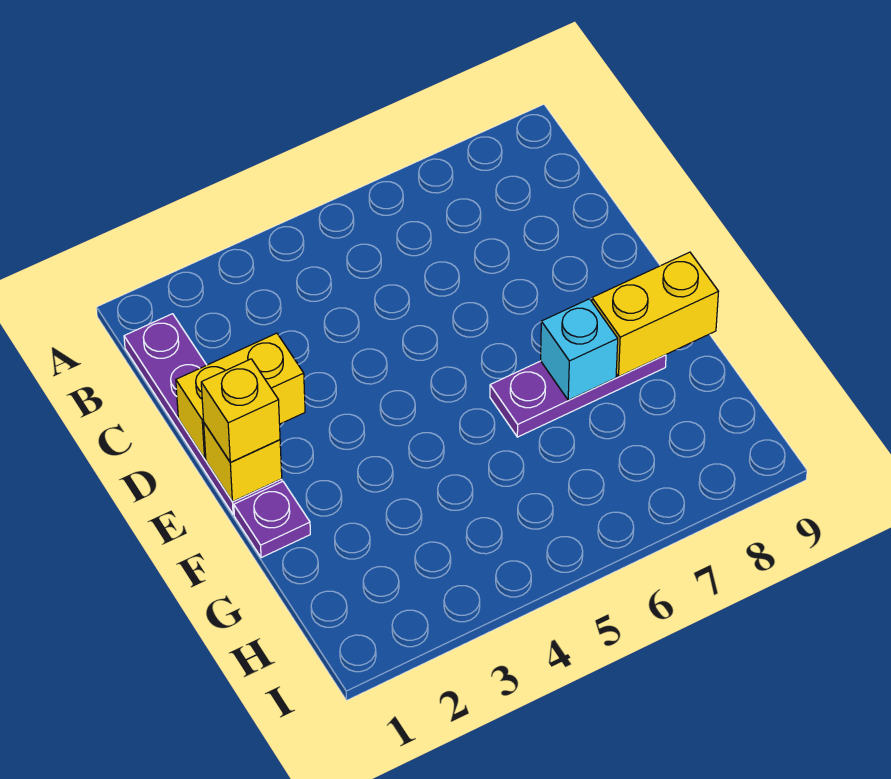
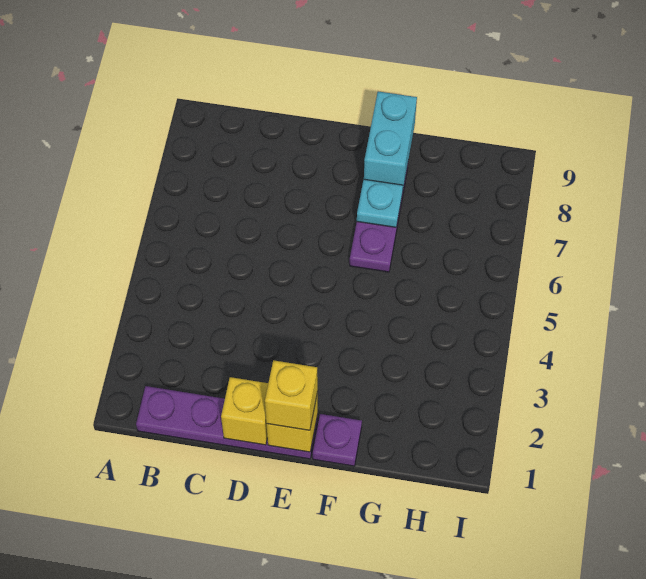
yellow 1x2 brick [176,333,305,459] -> yellow 1x1 brick [221,377,268,445]
cyan 1x1 brick [541,299,618,400] -> cyan 1x1 plate [357,179,403,227]
yellow 1x2 brick [592,252,718,377] -> cyan 1x2 brick [364,91,417,188]

